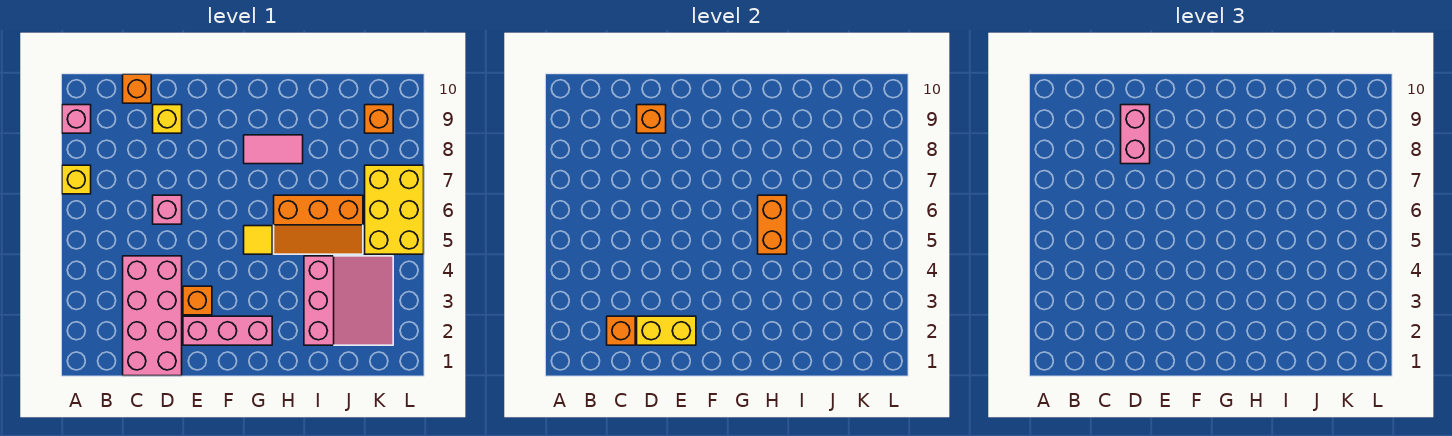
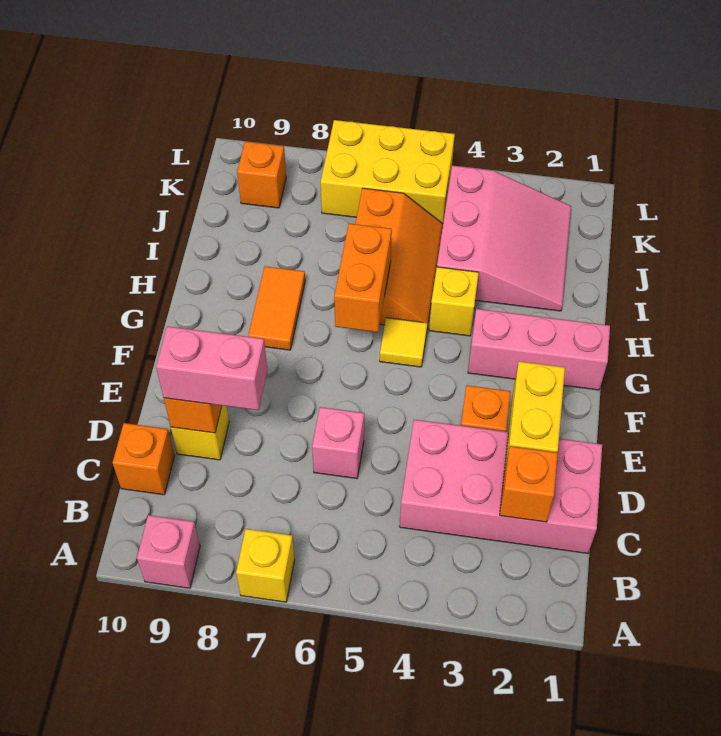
pink 1x3 brick [183,316,272,345] -> pink 1x3 brick turned to [468,309,610,390]
pink 1x2 tile [244,135,303,164] -> orange 1x2 tile [248,266,305,350]
none -> yellow 1x1 brick [429,267,479,336]
orange 1x2 brick [758,195,787,254] -> orange 1x2 brick turned to [334,224,392,332]
pink 3x3 slope [304,256,393,345] -> pink 3x3 slope turned to [437,166,571,311]

